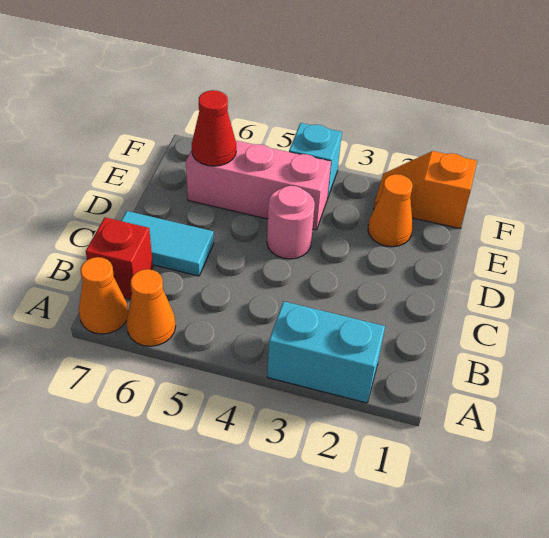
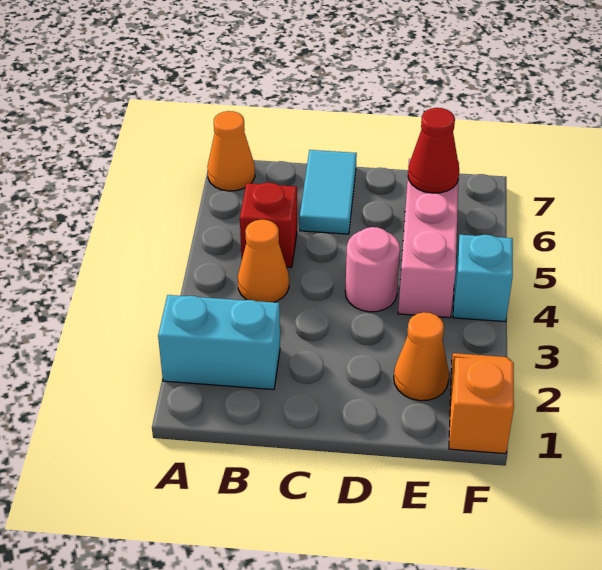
cyan 1x2 brick [267,301,385,403] -> cyan 1x2 brick turned to [158,295,280,390]
orange 1x1 cone [126,269,176,346] -> orange 1x1 cone moved to [238,220,289,302]
red 1x1 brick [86,218,153,299] -> red 1x1 brick moved to [240,183,297,267]

